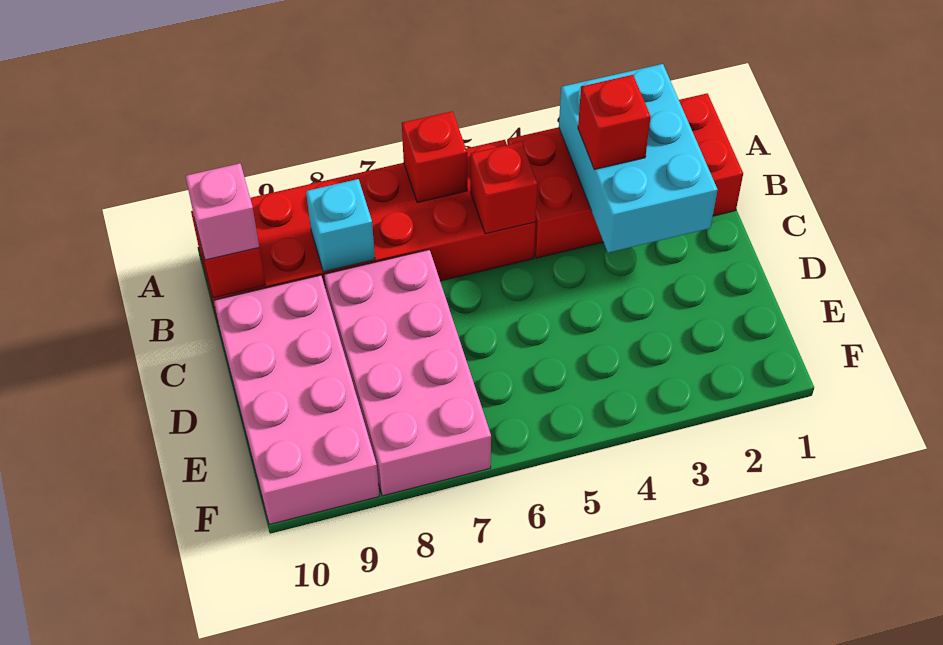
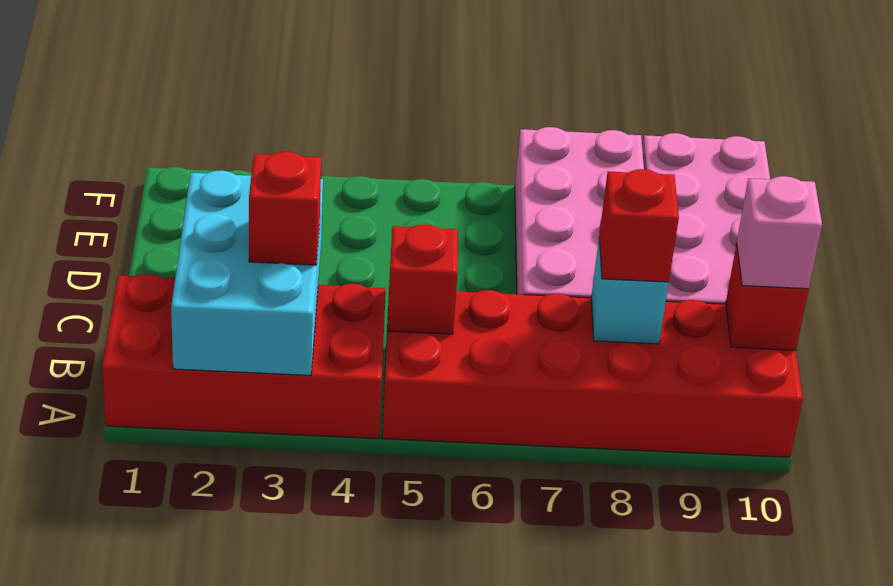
red 1x1 brick [402,111,467,203] -> red 1x1 brick moved to [599,169,679,282]

